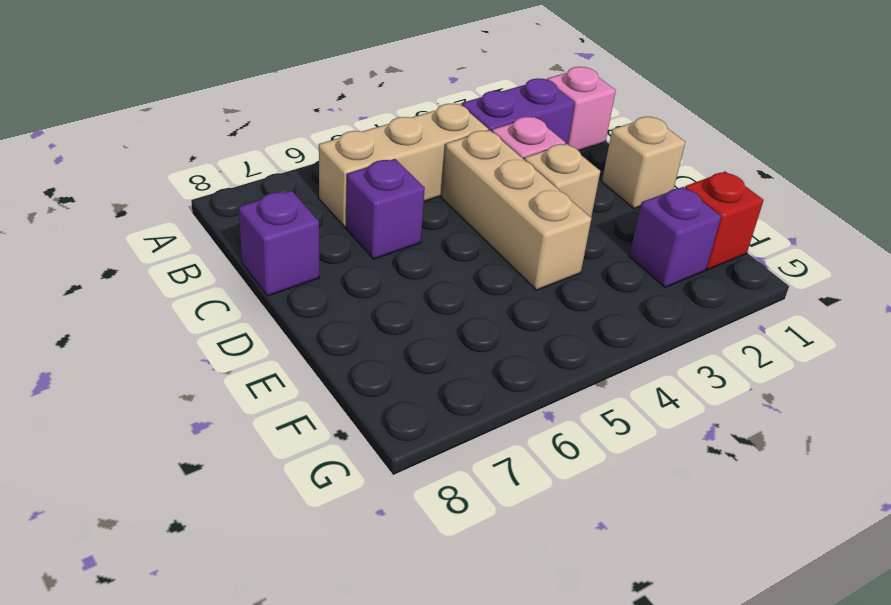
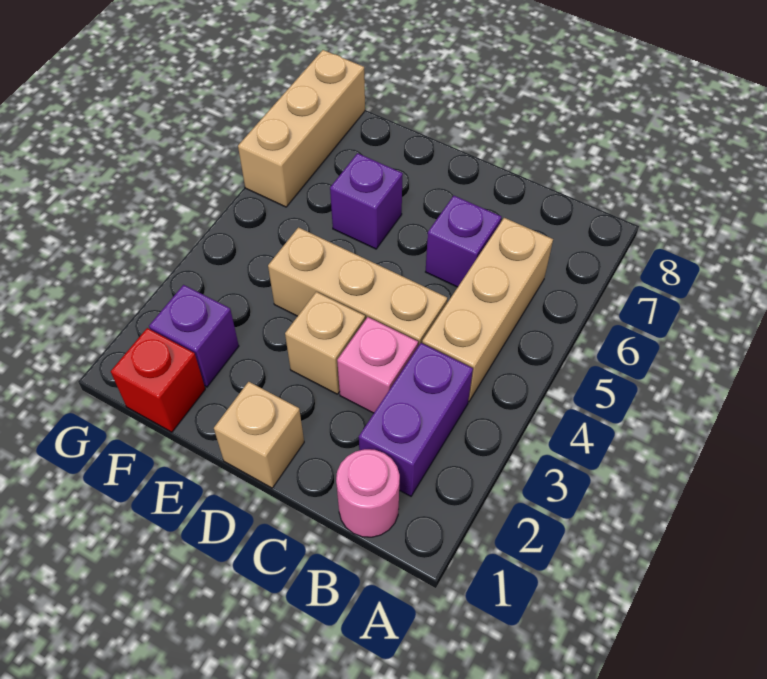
pink 1x1 brick [547,67,616,151] -> pink 1x1 round brick [336,449,400,537]
purple 1x1 brick [239,190,319,296] -> purple 1x1 brick moved to [330,153,403,249]
none -> tan 1x3 brick [238,50,365,207]

